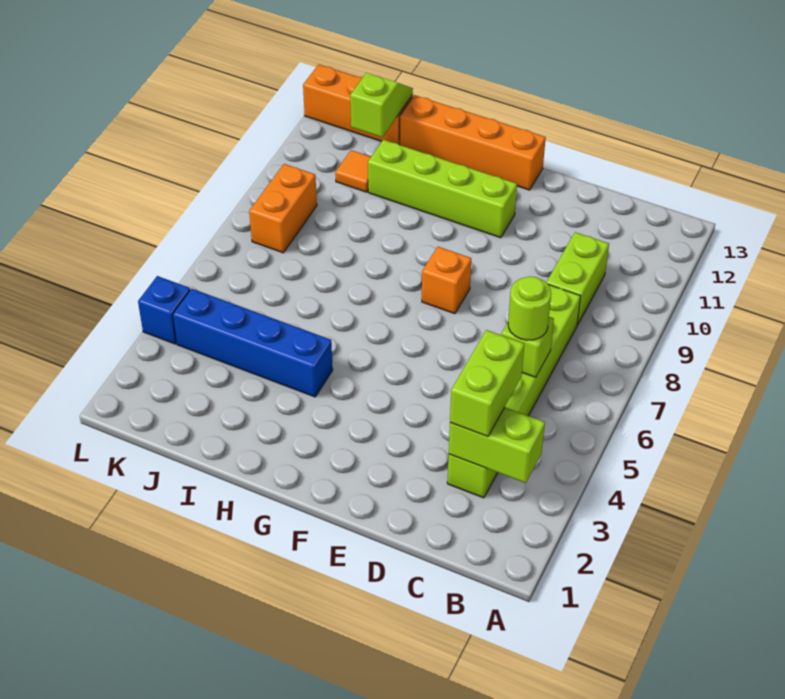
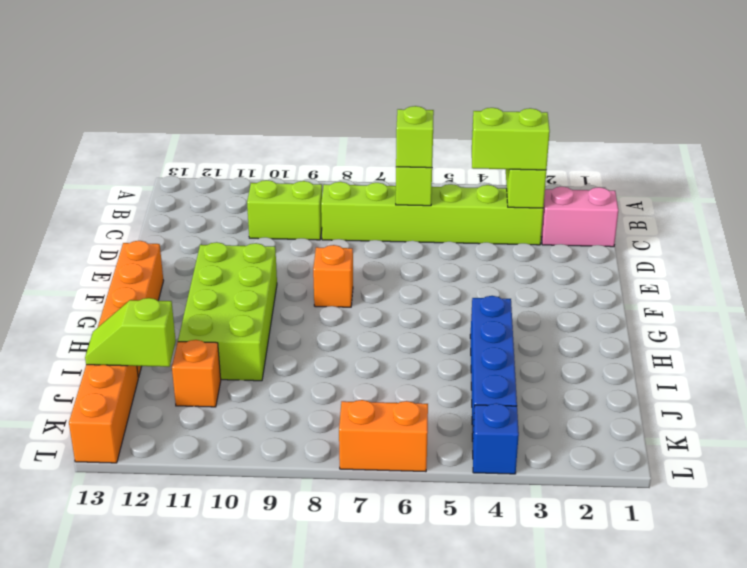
none -> pink 1x2 brick [541,187,618,247]
lime 1x1 round brick [508,276,551,340] -> lime 1x1 brick [396,106,434,168]
lime 1x4 brick [368,140,517,238] -> lime 2x4 brick [178,242,277,381]
orange 1x1 tile [335,150,371,192] -> orange 1x1 brick [172,340,221,407]
orange 1x2 brick [249,164,317,253] -> orange 1x2 brick moved to [339,400,428,472]

